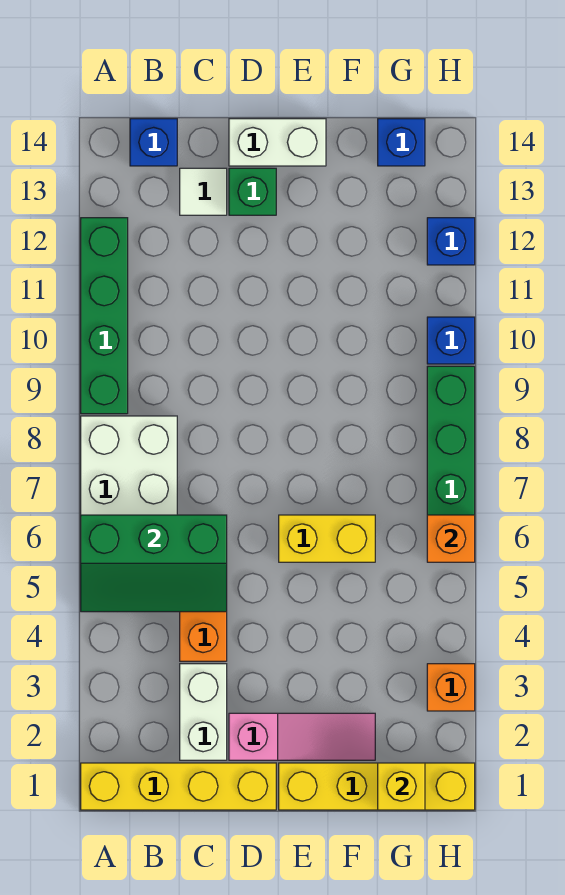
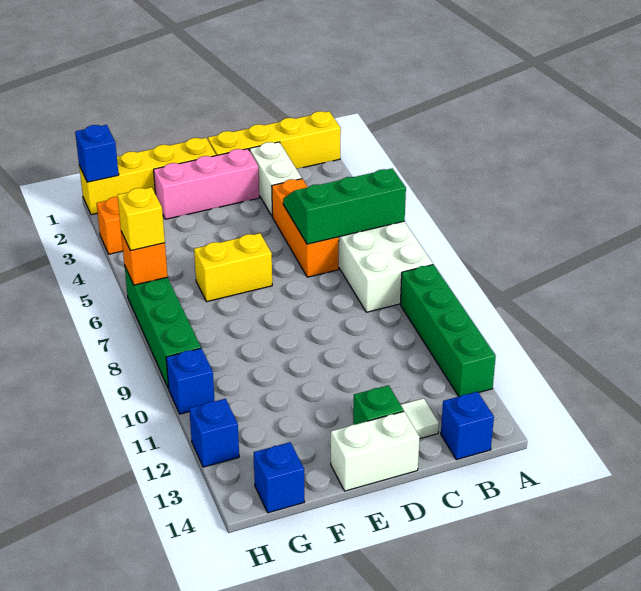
pink 1x3 slope [229,713,375,760] -> pink 1x3 brick [154,149,259,219]
yellow 1x1 brick [378,763,425,810] -> yellow 1x1 brick moved to [117,187,165,251]
none -> blue 1x1 brick [75,125,119,182]

